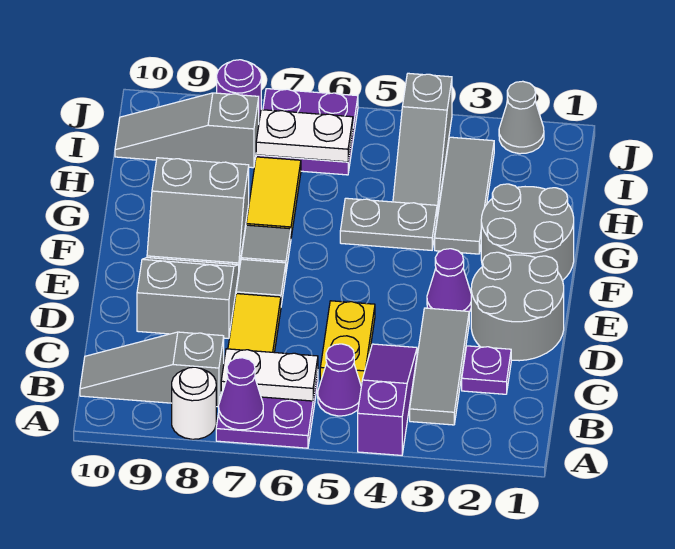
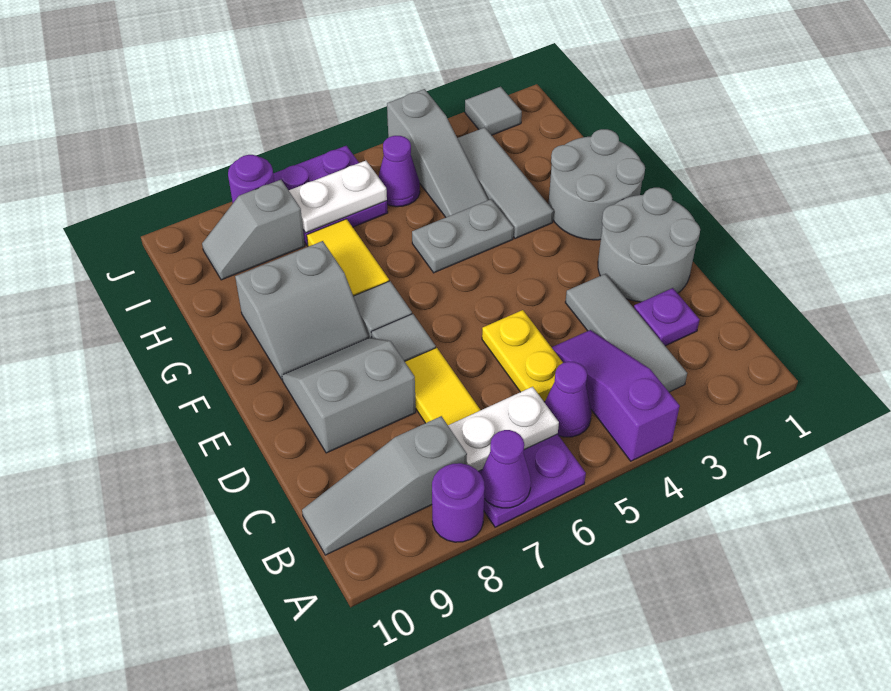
white 1x1 round brick [172,367,216,439] -> purple 1x1 round brick [432,463,485,542]
purple 1x1 cone [427,249,471,312] -> purple 1x1 cone moved to [379,136,420,207]
grey 1x3 slope [115,93,259,168] -> grey 1x2 slope [202,180,305,280]
grey 1x1 cone [499,81,544,154] -> grey 1x1 tile [465,87,522,135]

